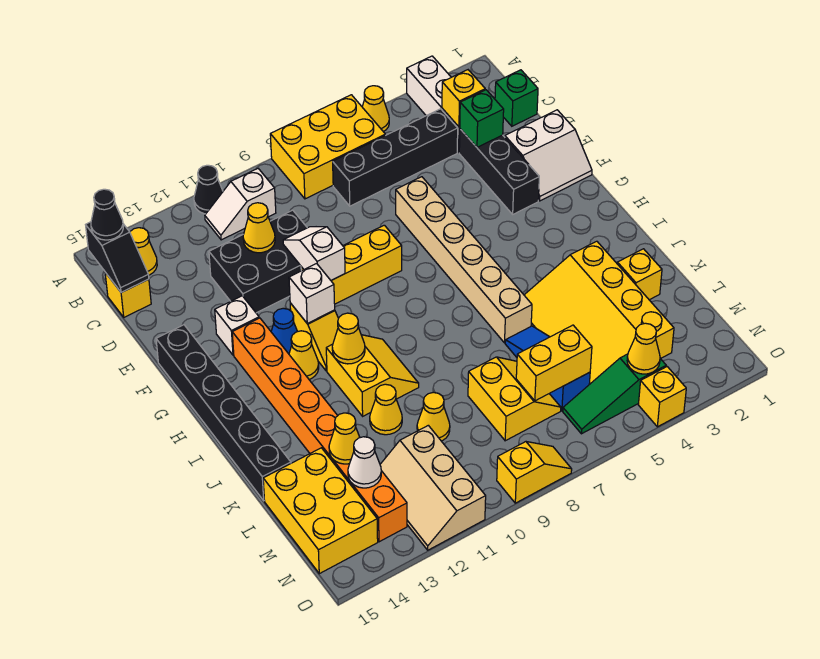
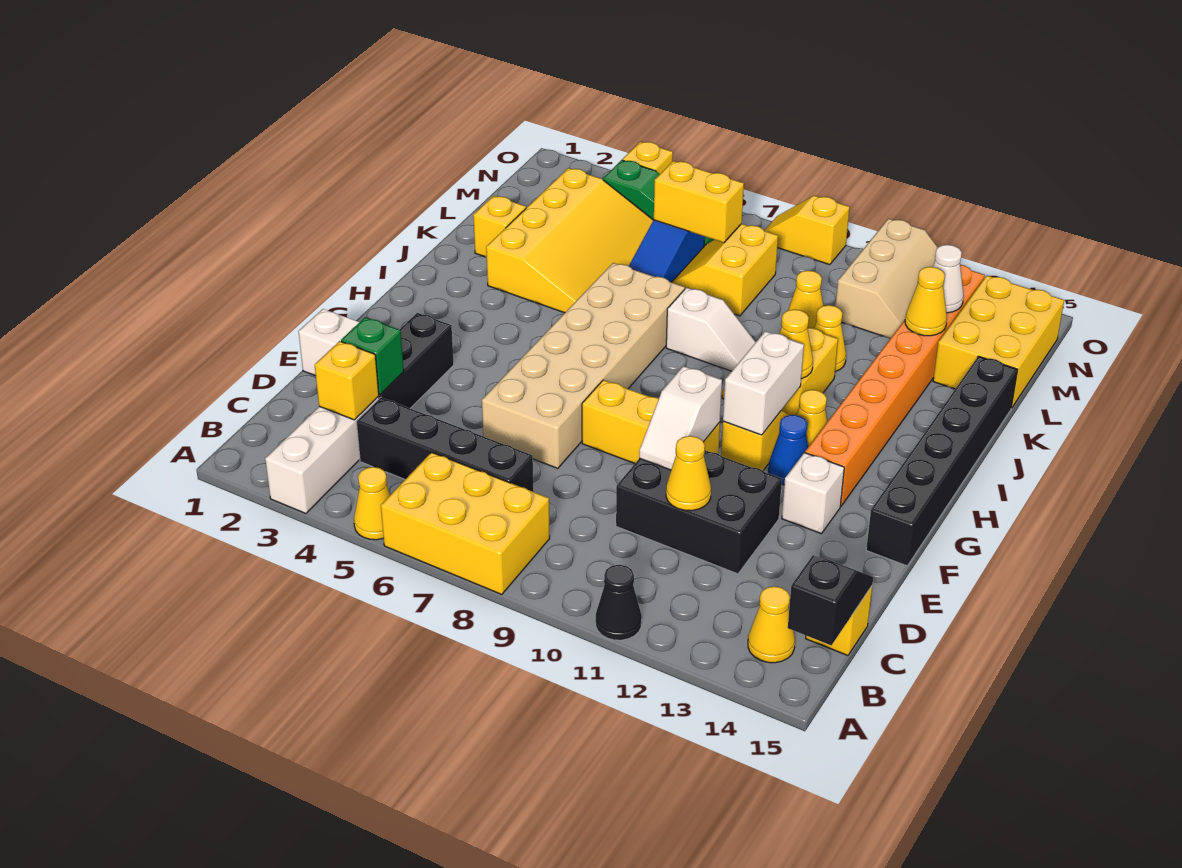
white 1x2 slope [205,169,276,240] -> white 1x2 slope moved to [666,288,756,371]
black 1x1 cone [91,189,123,240] -> none
green 1x1 brick [495,70,538,126] -> none
tan 1x6 brick [396,177,532,343] -> tan 2x6 brick [482,263,685,468]
white 1x1 brick [289,264,335,324] -> white 1x2 brick [723,331,804,435]
yellow 1x1 cone [627,323,660,374] -> none

